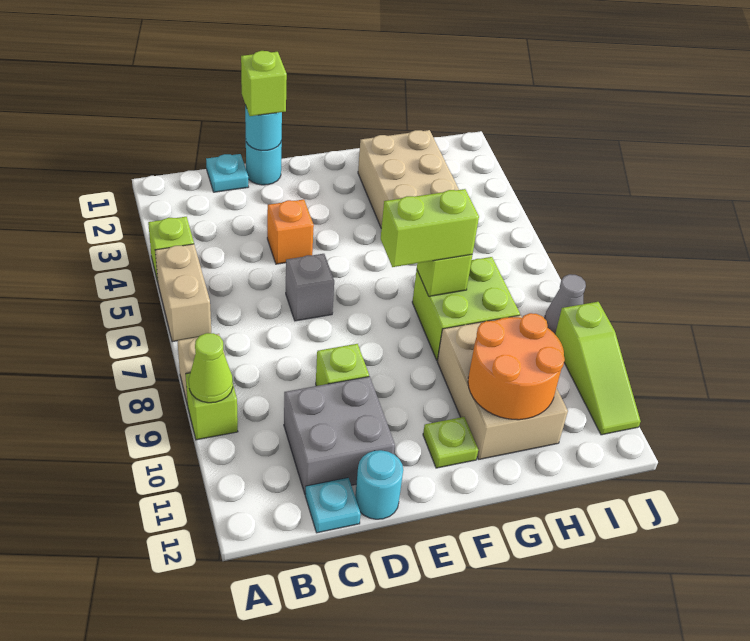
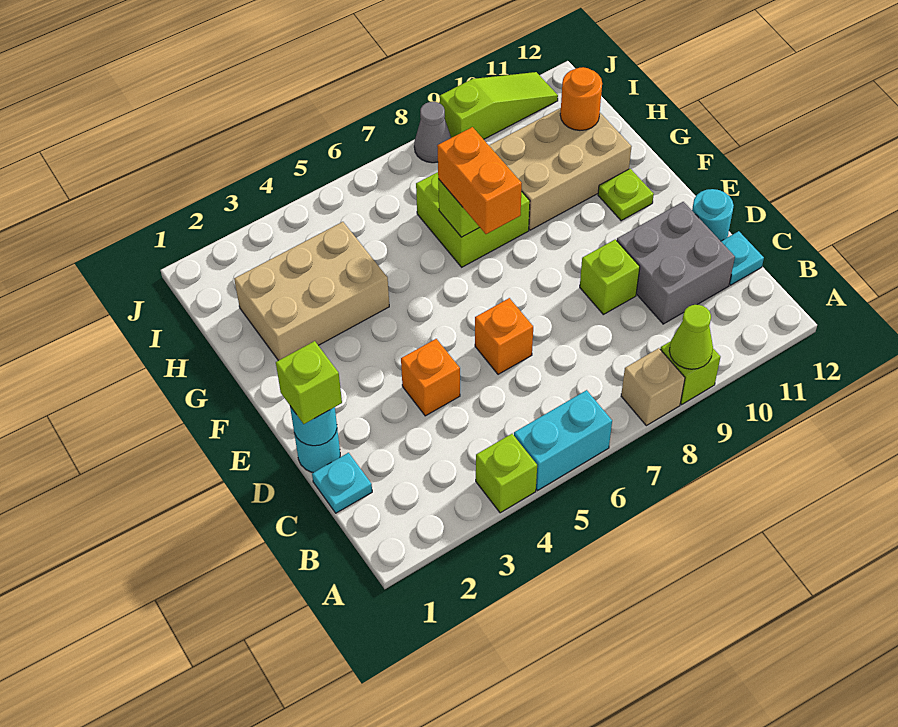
tan 1x2 brick [155,244,211,342] -> cyan 1x2 brick [514,390,612,491]
grey 1x1 brick [286,254,334,321] -> orange 1x1 brick [475,298,533,374]
lime 1x2 brick [381,189,479,267] -> orange 1x2 brick [437,127,522,234]
orange 2x2 round brick [468,313,565,420] -> orange 1x1 round brick [560,67,602,130]

